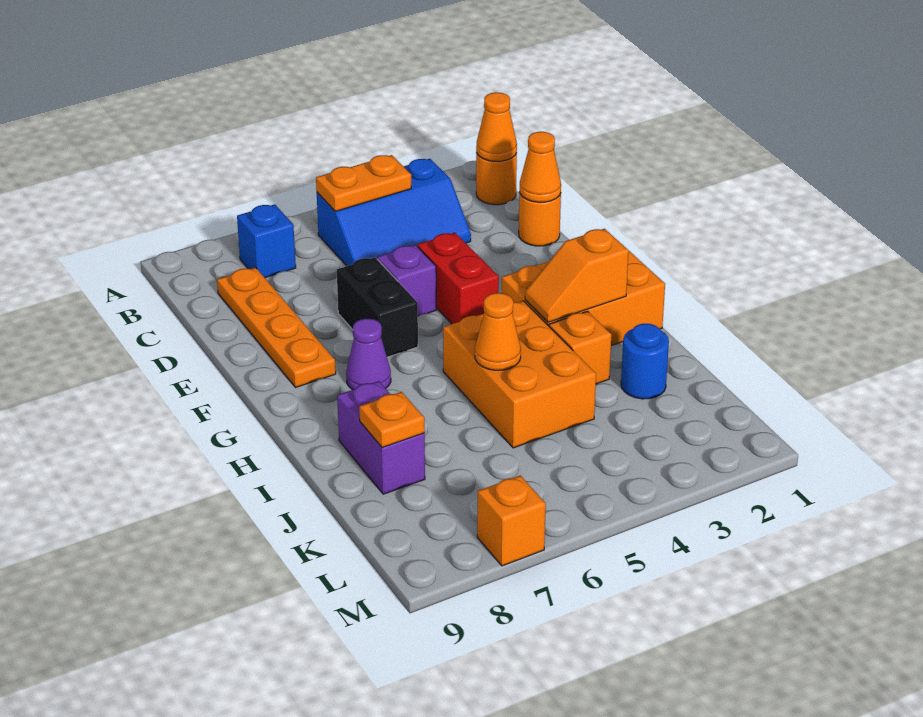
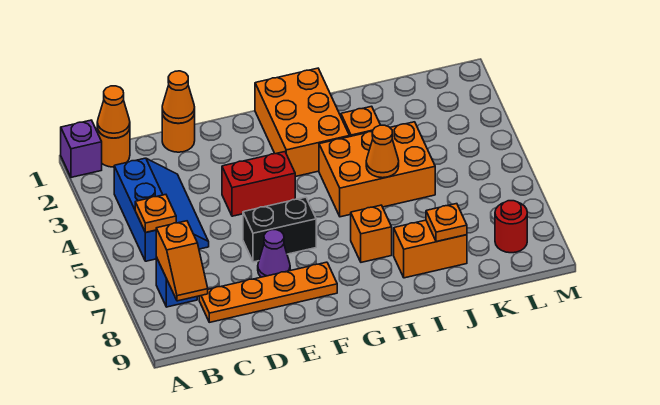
orange 1x2 plate [316,155,411,211] -> orange 1x1 plate [135,195,176,233]
purple 1x1 brick [377,245,436,316] -> purple 1x1 brick moved to [61,120,102,177]
purple 1x1 cone [346,319,391,390] -> purple 1x1 cone moved to [258,230,290,277]
orange 1x2 slope [525,229,629,322] -> orange 1x2 slope moved to [156,221,208,301]
purple 1x2 brick [337,381,425,494] -> orange 1x2 brick [394,220,467,278]
blue 1x1 round brick [621,324,669,399] -> none
none -> red 1x1 round brick [495,201,527,253]
orange 1x1 brick [477,476,546,566] -> orange 1x1 brick moved to [351,205,392,262]

